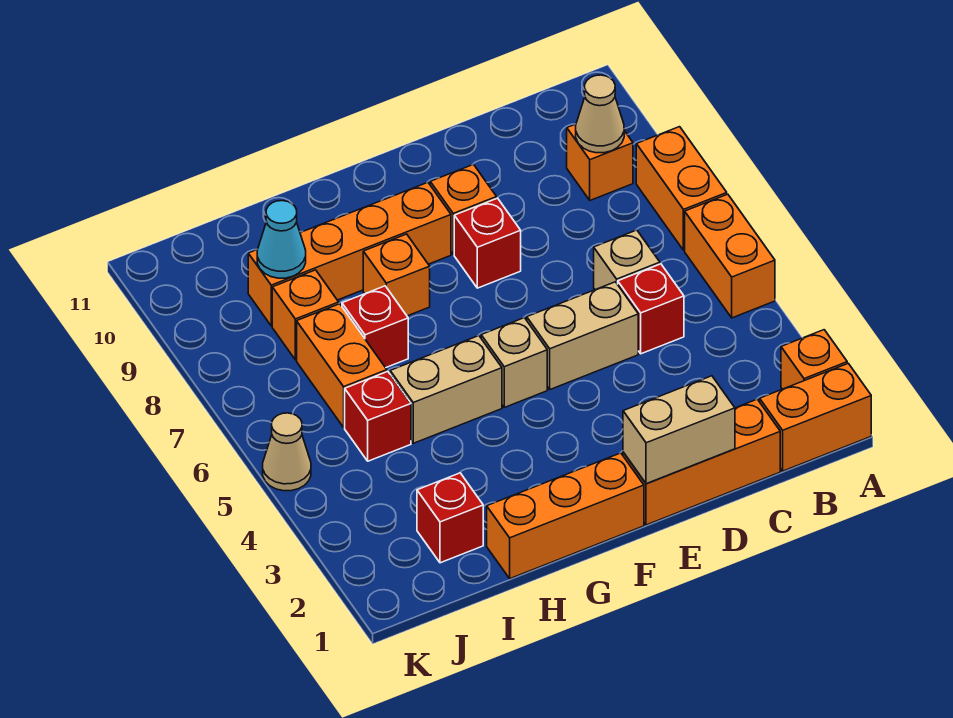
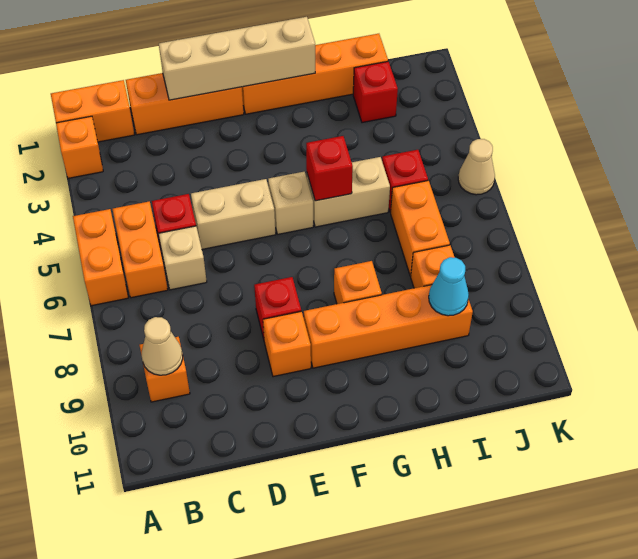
orange 1x2 brick [636,127,727,250] -> orange 1x2 brick moved to [113,201,168,298]
tan 1x2 brick [623,376,735,484] -> tan 1x4 brick [159,17,315,100]
orange 1x3 brick [487,453,644,579] -> orange 1x4 brick [242,34,388,114]
red 1x1 brick [342,286,408,368] -> red 1x1 brick moved to [306,136,353,201]

